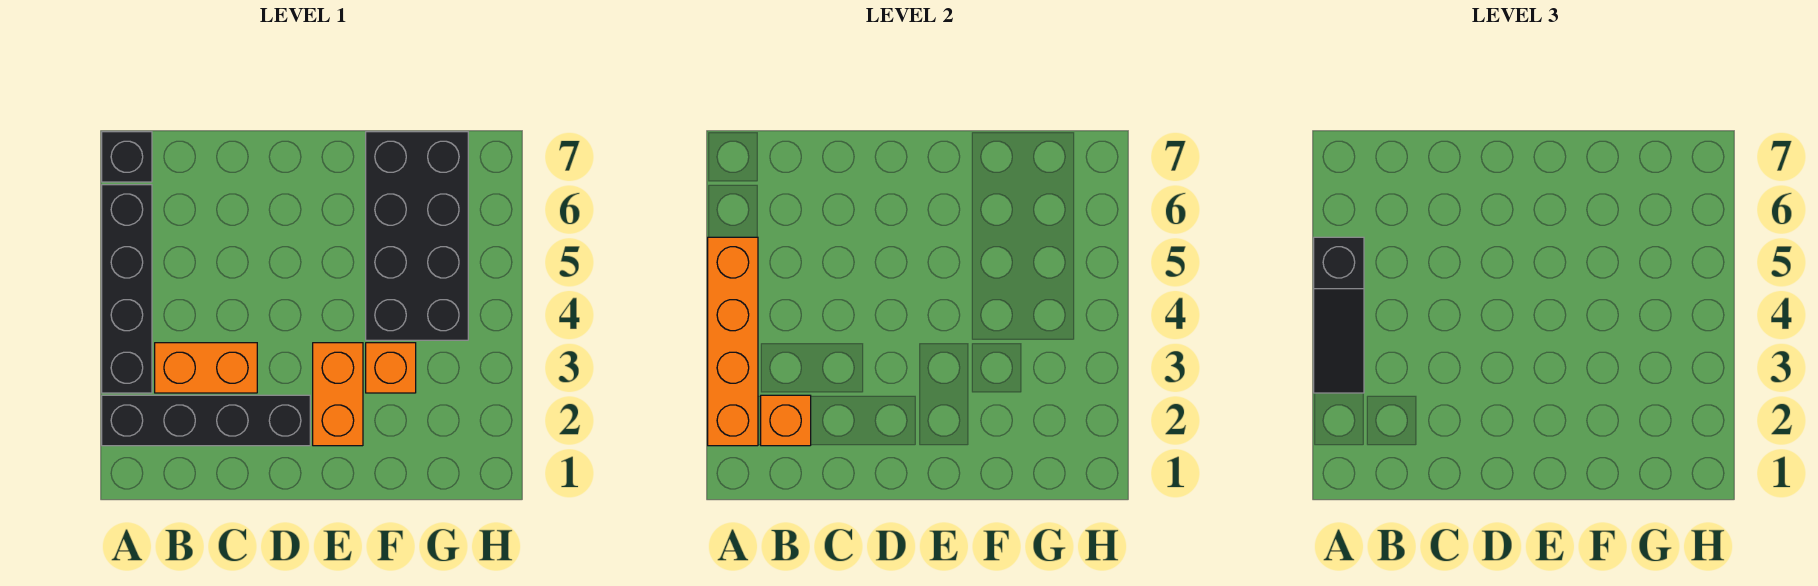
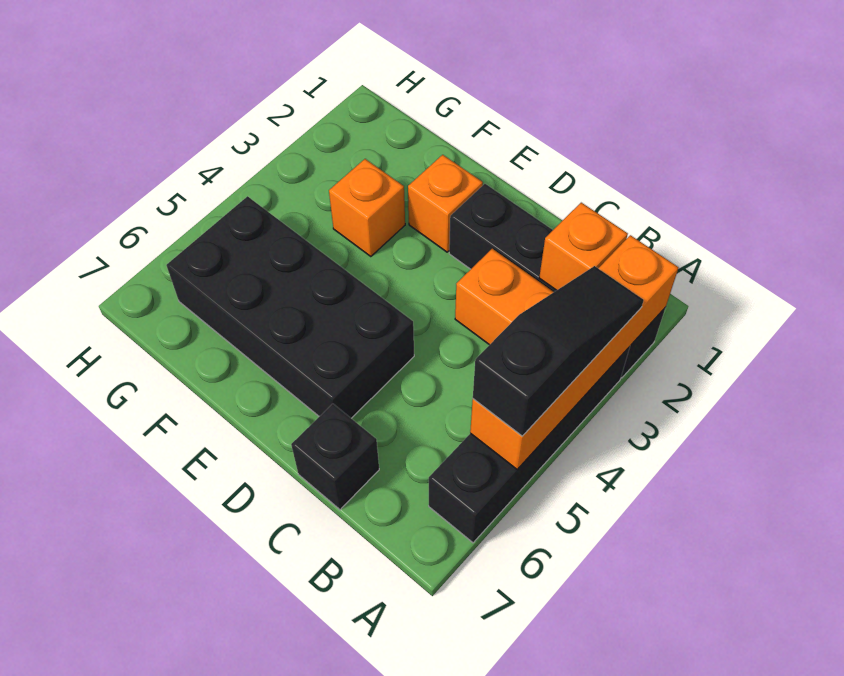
black 1x1 brick [102,132,152,182] -> black 1x1 brick moved to [291,404,379,510]
orange 1x2 brick [313,343,363,446] -> orange 1x1 brick [408,155,483,252]
black 2x4 brick [366,132,468,340] -> black 2x4 brick turned to [166,196,414,418]

